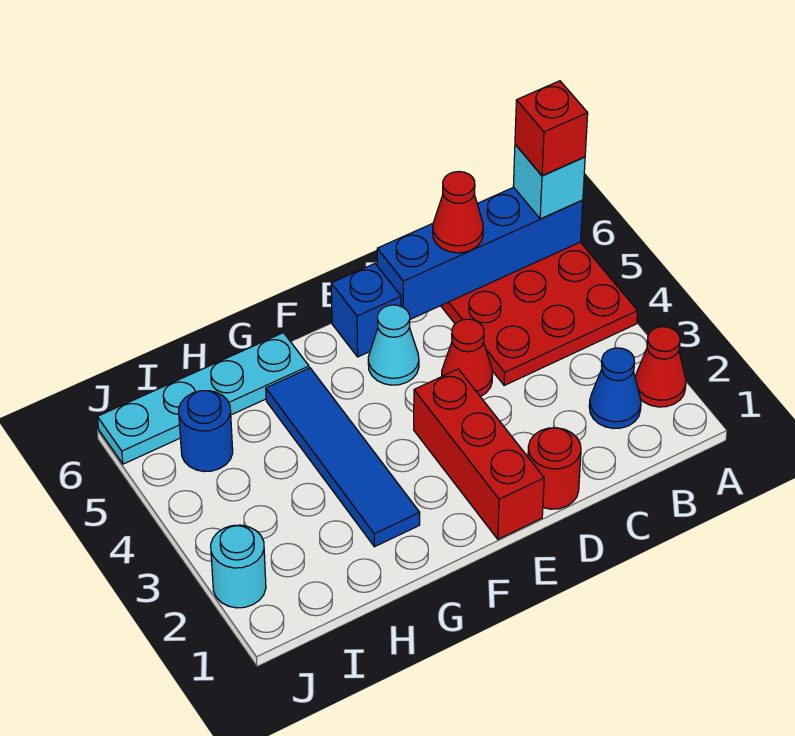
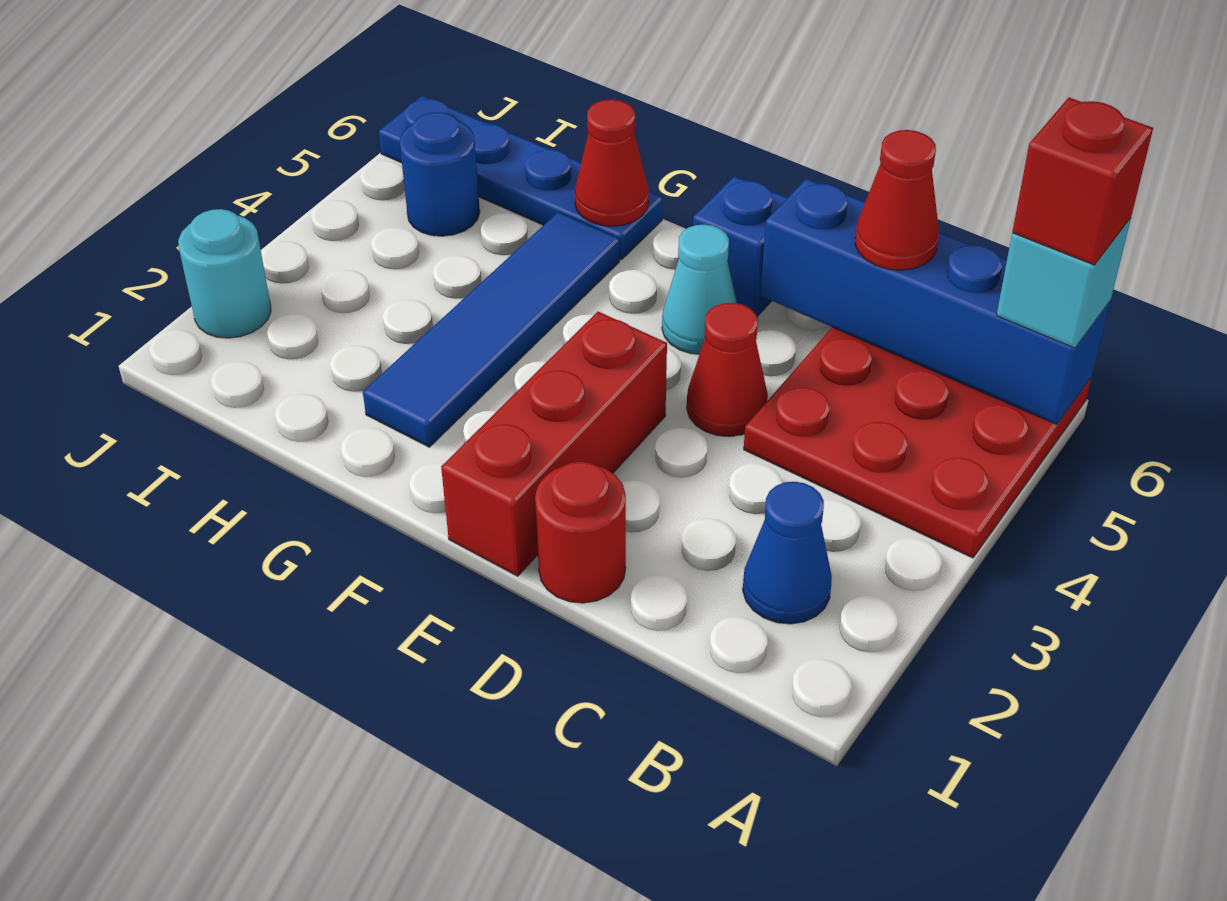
red 1x1 cone [635,327,686,407] -> red 1x1 cone moved to [575,99,649,226]
cyan 1x4 plate [97,333,309,464] -> blue 1x4 plate [379,96,663,259]

